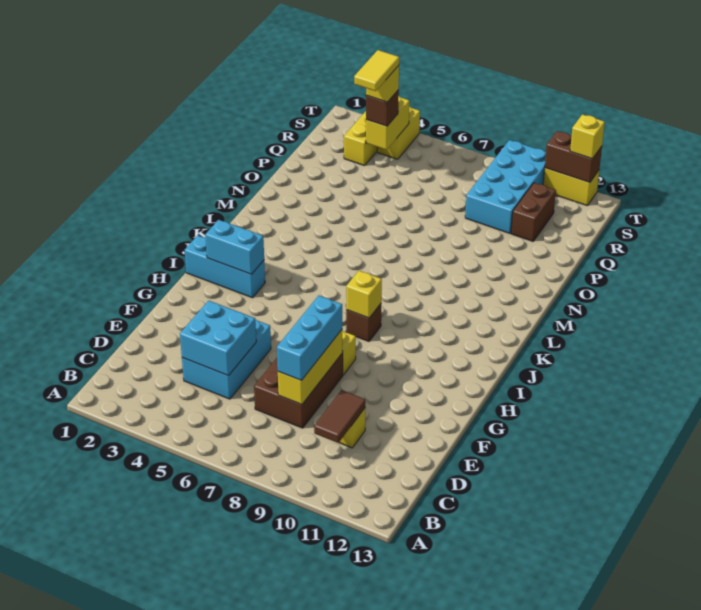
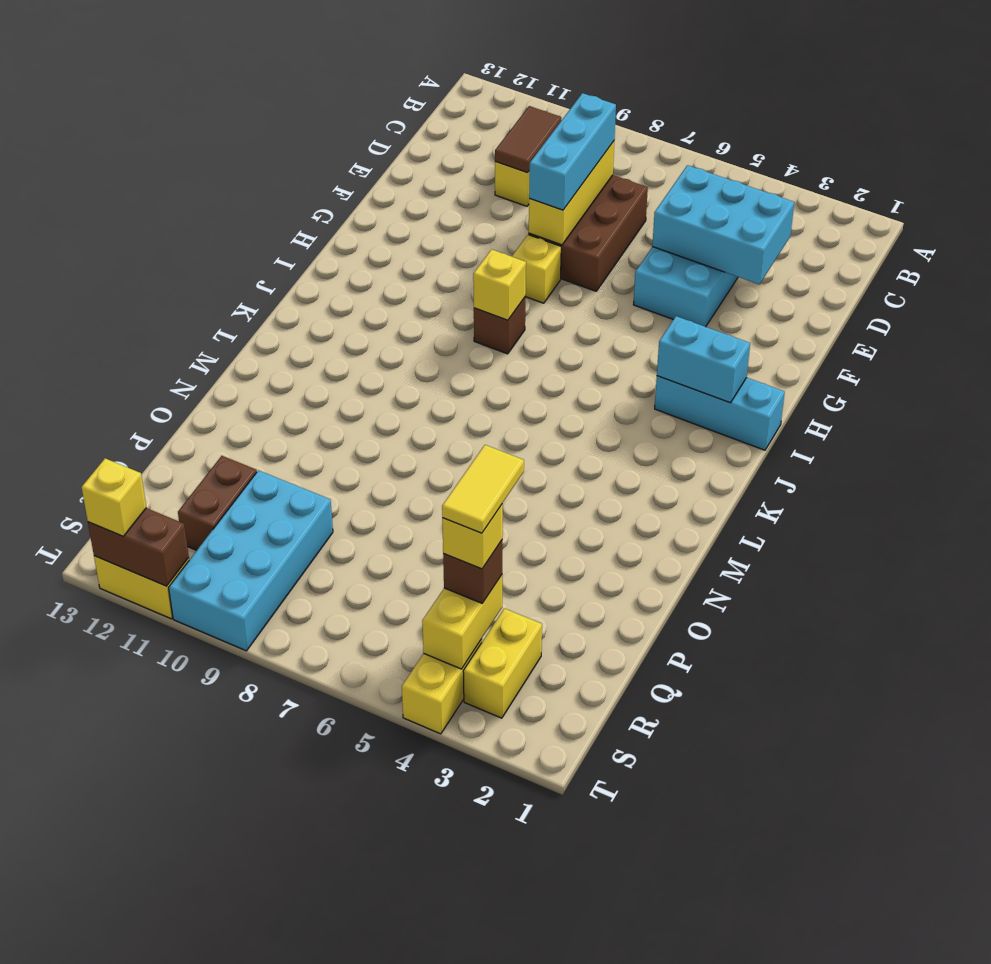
cyan 2x2 brick [180,301,256,376] -> cyan 2x3 brick [652,165,794,284]

